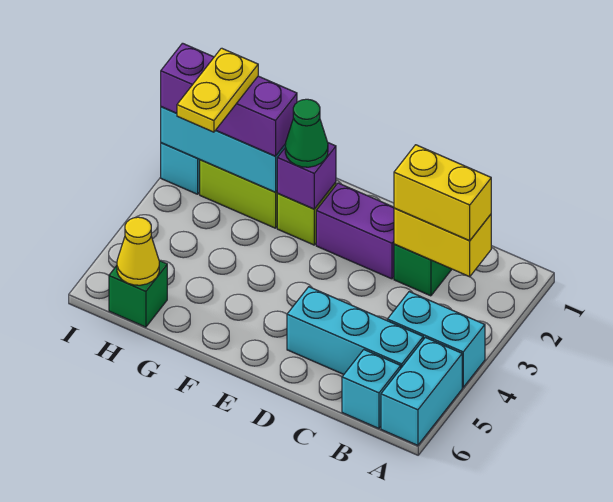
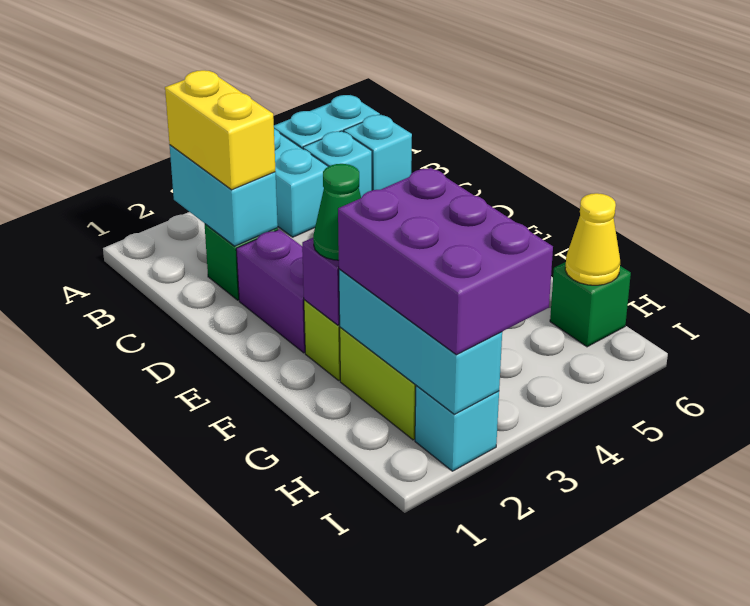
yellow 1x2 brick [394,208,491,277] -> cyan 1x2 brick [170,145,278,246]
cyan 1x3 brick [287,287,423,374] -> cyan 1x1 brick [303,131,372,197]
purple 1x3 brick [161,43,297,156] -> purple 2x3 brick [338,168,553,355]
yellow 1x2 plate [177,48,258,132] -> none

